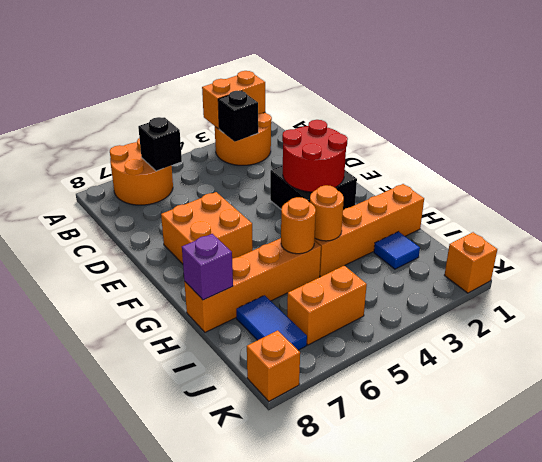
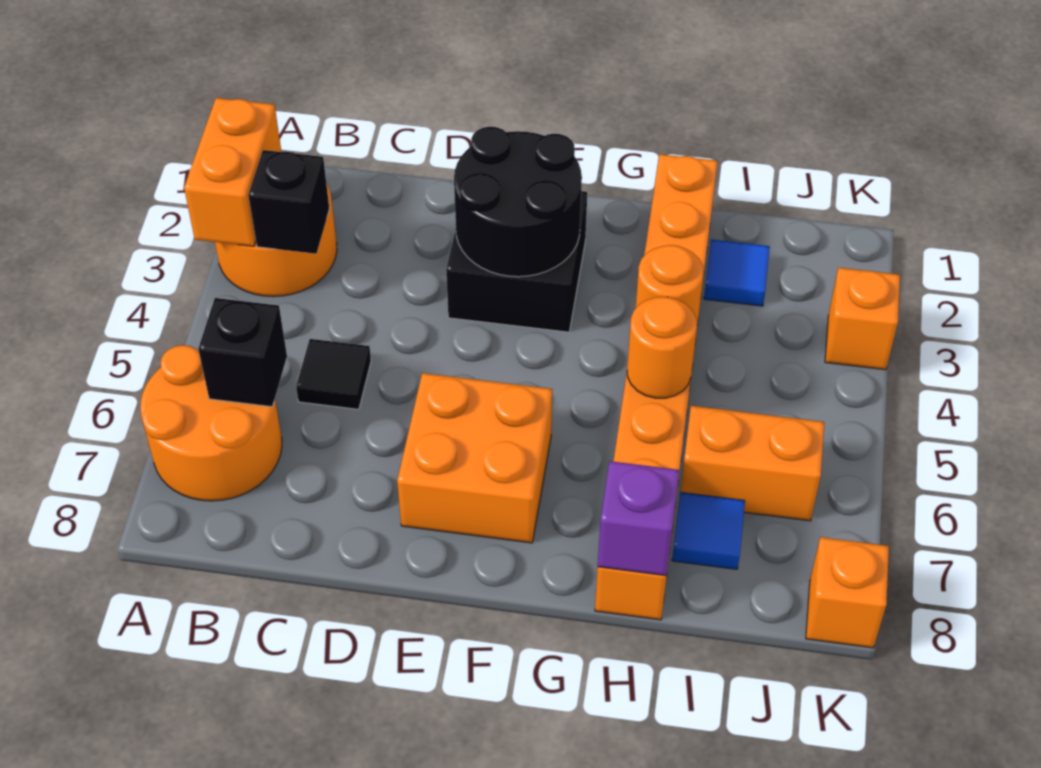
none -> black 1x1 tile [296,339,371,409]
red 2x2 round brick [282,120,348,192] -> black 2x2 round brick [454,127,582,277]
blue 1x2 tile [236,295,307,350] -> blue 1x1 tile [672,492,745,569]
orange 1x2 brick [287,266,367,345] -> orange 1x2 brick turned to [680,406,824,521]
orange 1x1 brick [444,232,497,293] -> orange 1x1 brick moved to [825,268,900,370]

